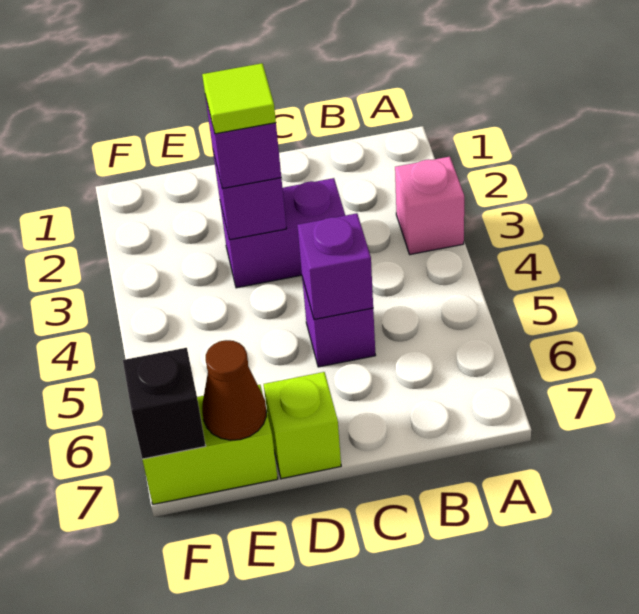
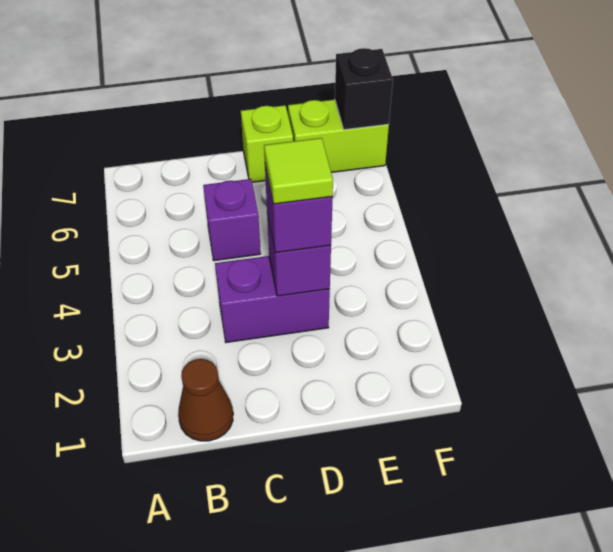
pink 1x1 brick [395,157,464,255] -> none
purple 1x1 brick [297,213,373,319] -> none
brown 1x1 cone [202,340,266,440] -> brown 1x1 cone moved to [178,359,233,441]

